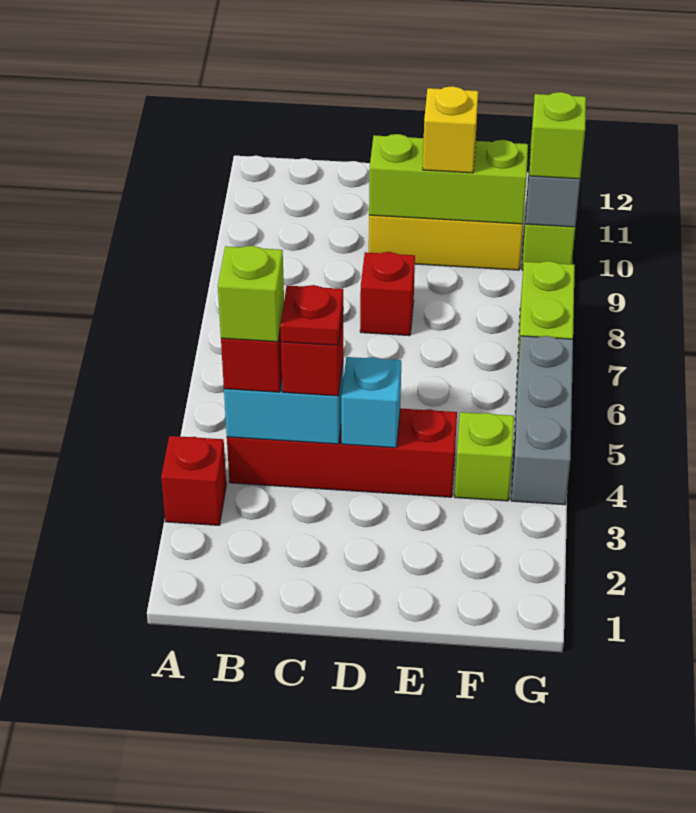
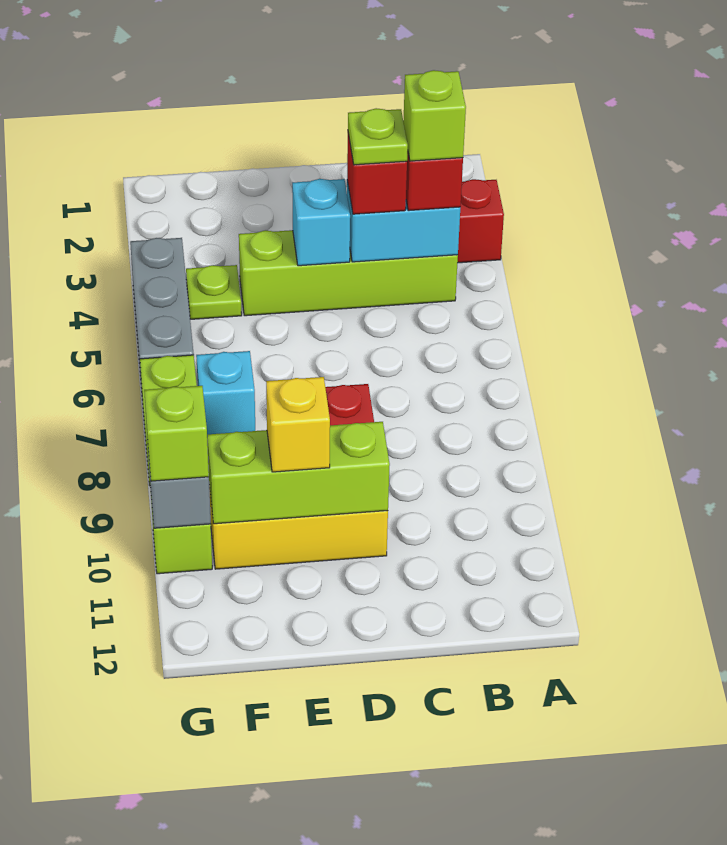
red 1x4 brick [227,408,457,497] -> lime 1x4 brick [239,230,458,316]
red 1x1 plate [280,285,343,345] -> lime 1x1 plate [348,108,408,165]
lime 1x1 brick [455,412,514,501] -> lime 1x1 plate [186,265,242,319]
none -> cyan 1x1 brick [196,351,255,435]

